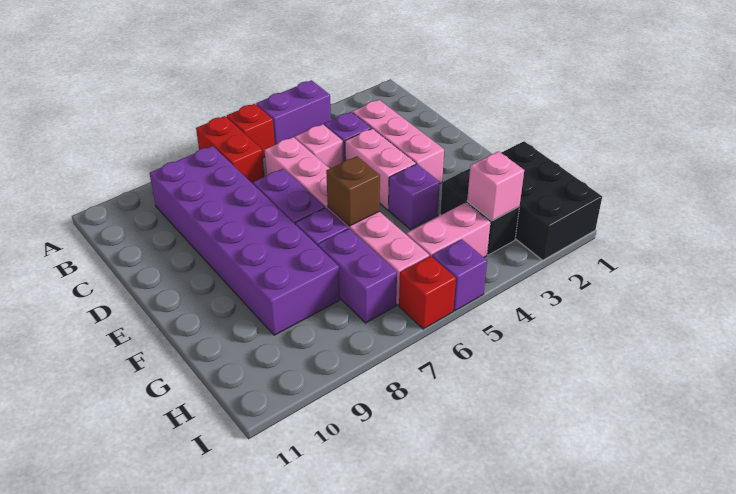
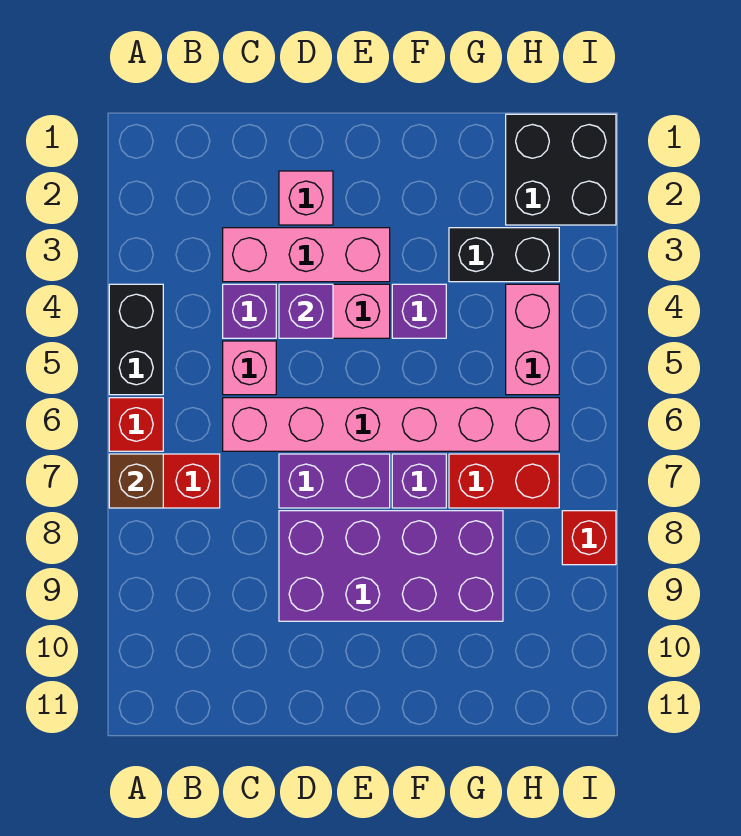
purple 1x2 brick [256,80,331,145] -> black 1x2 brick [109,284,163,395]
purple 2x6 brick [150,146,340,335] -> purple 2x4 brick [279,511,503,621]
brown 1x1 brick [326,156,380,226] -> brown 1x1 brick moved to [109,454,163,508]
black 2x3 brick [501,141,602,260] -> black 2x2 brick [506,114,616,225]
purple 1x2 brick [318,229,397,323] -> red 1x2 brick [449,454,559,508]
pink 1x1 brick [467,151,524,221] -> pink 1x1 brick moved to [279,171,333,225]
purple 1x1 brick [432,239,487,311] -> purple 1x1 brick moved to [279,284,333,338]
red 1x1 brick [399,256,456,329] -> red 1x1 brick moved to [562,511,616,565]

